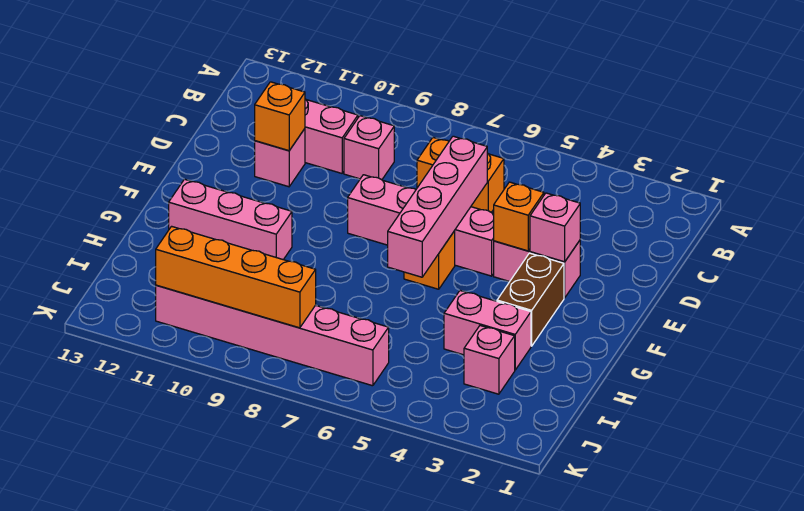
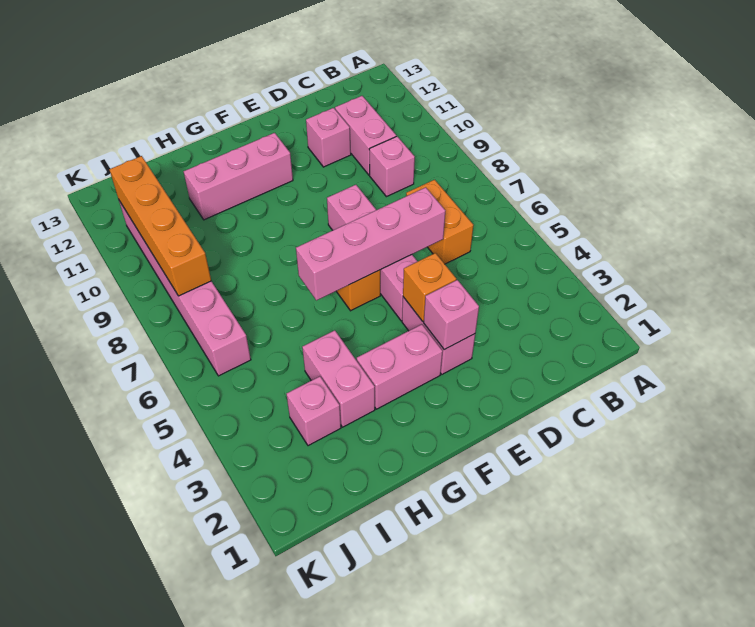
orange 1x1 brick [255,82,305,151] -> none
brown 1x2 brick [497,253,564,346] -> pink 1x2 brick [357,324,443,409]
pink 1x3 brick [169,179,292,260] -> pink 1x3 brick turned to [184,133,293,220]

